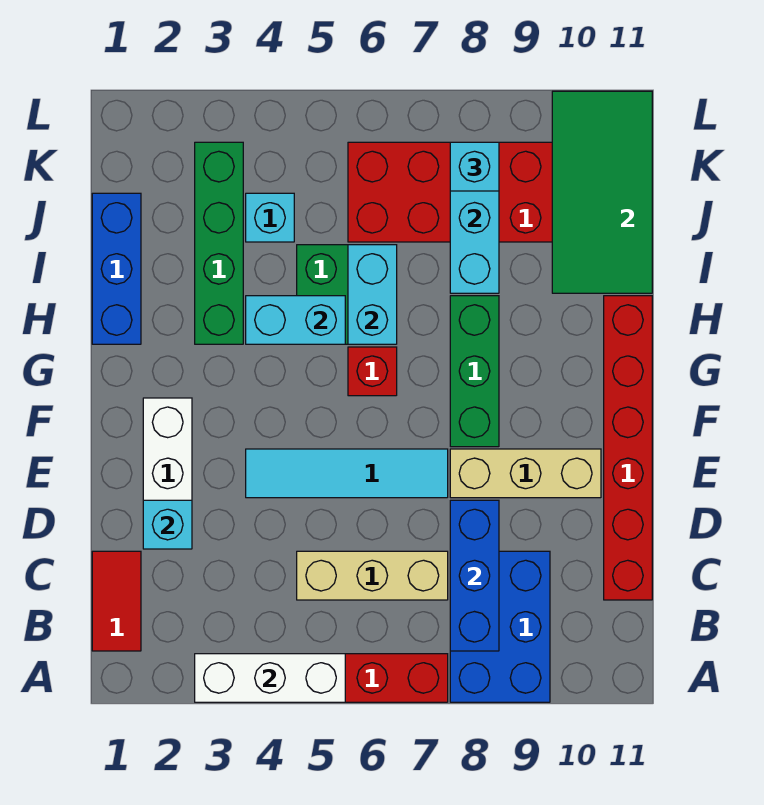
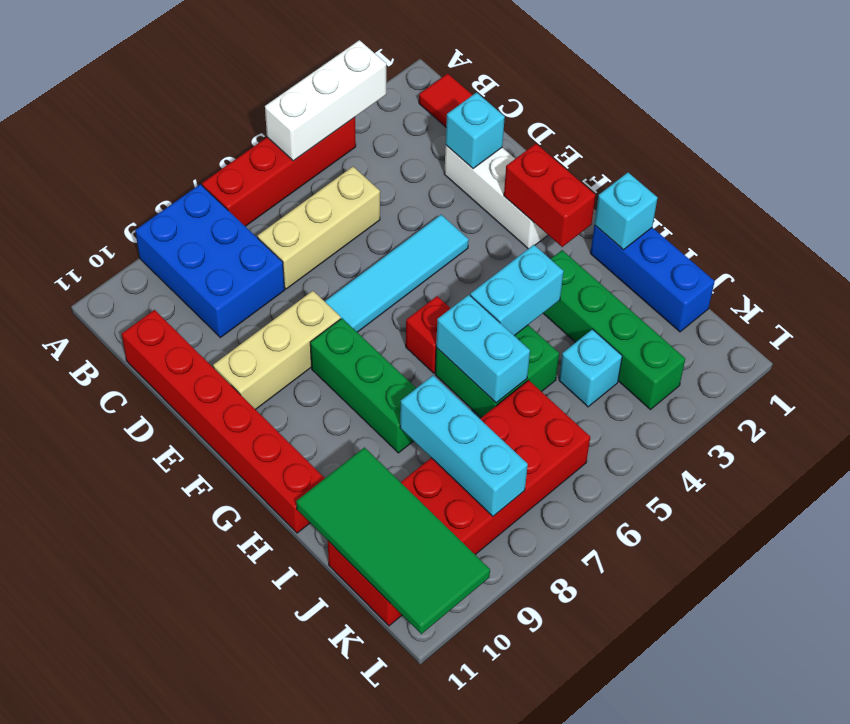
blue 1x3 brick [450,500,499,651] -> none
none -> red 1x2 brick [504,144,595,247]
cyan 1x1 brick [450,142,499,191] -> cyan 1x1 brick moved to [594,173,657,250]

